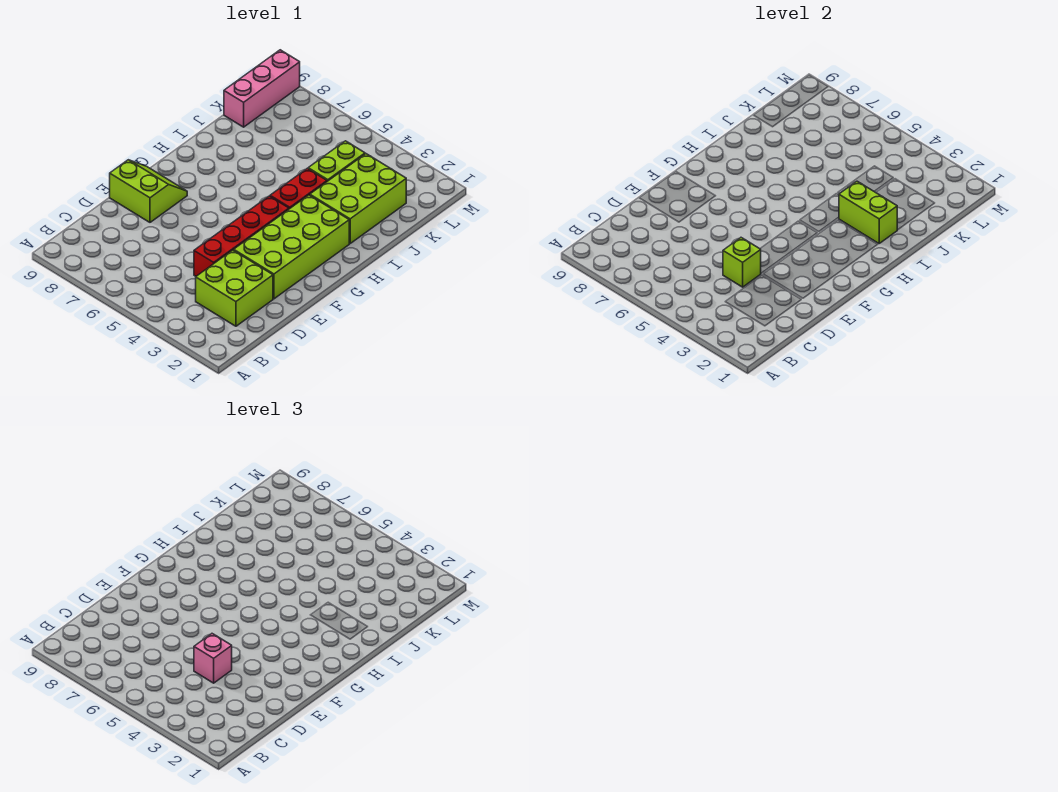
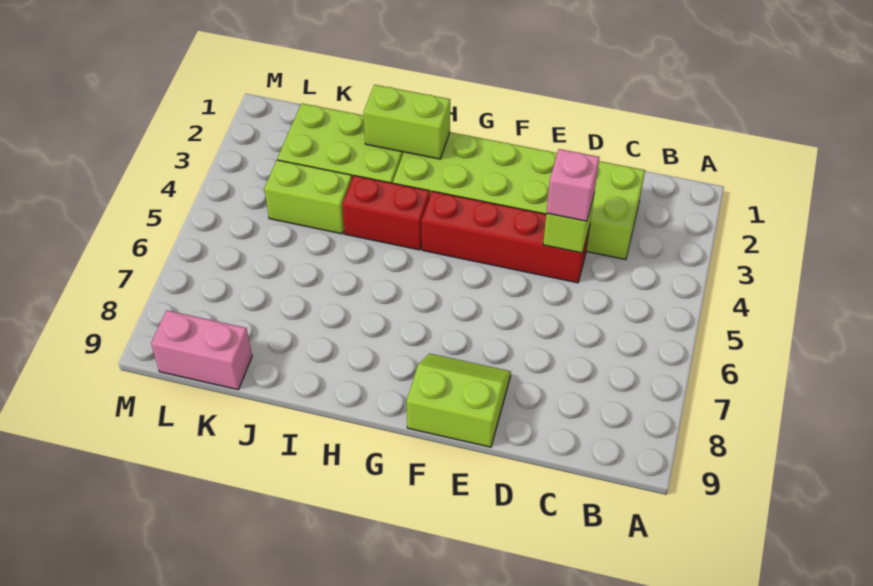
lime 2x2 slope [110,160,187,222] -> lime 2x2 slope turned to [407,353,511,447]
lime 1x2 brick [839,181,897,243] -> lime 1x2 brick turned to [363,85,450,159]
pink 1x3 brick [224,50,300,127] -> pink 1x2 brick [151,310,252,390]

